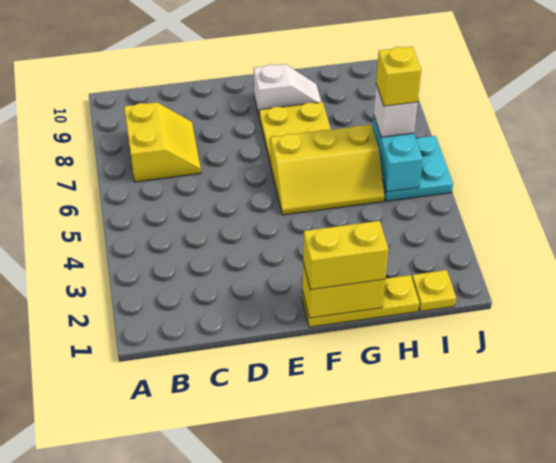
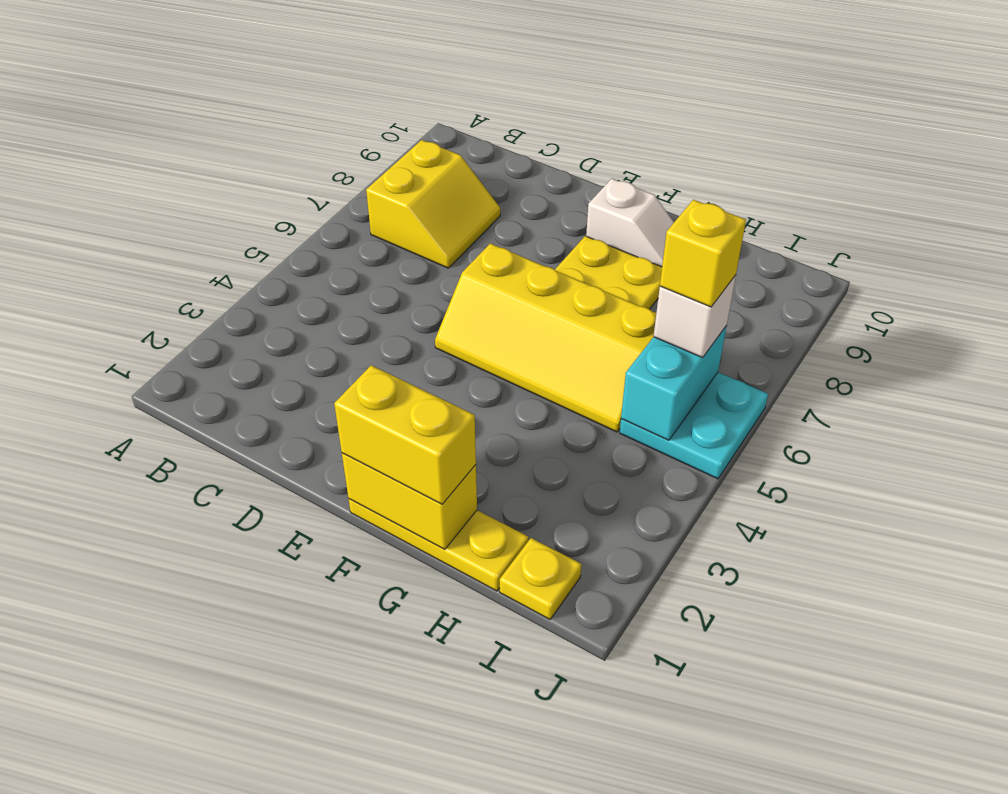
yellow 2x3 slope [270,125,384,215] -> yellow 2x4 slope [435,243,656,432]

